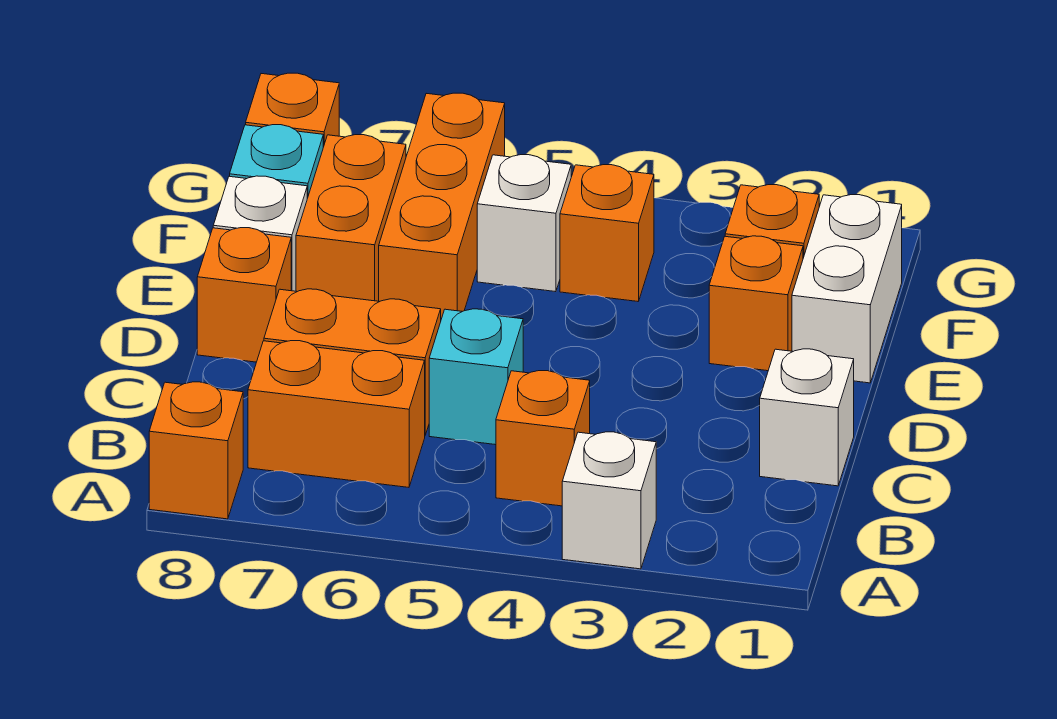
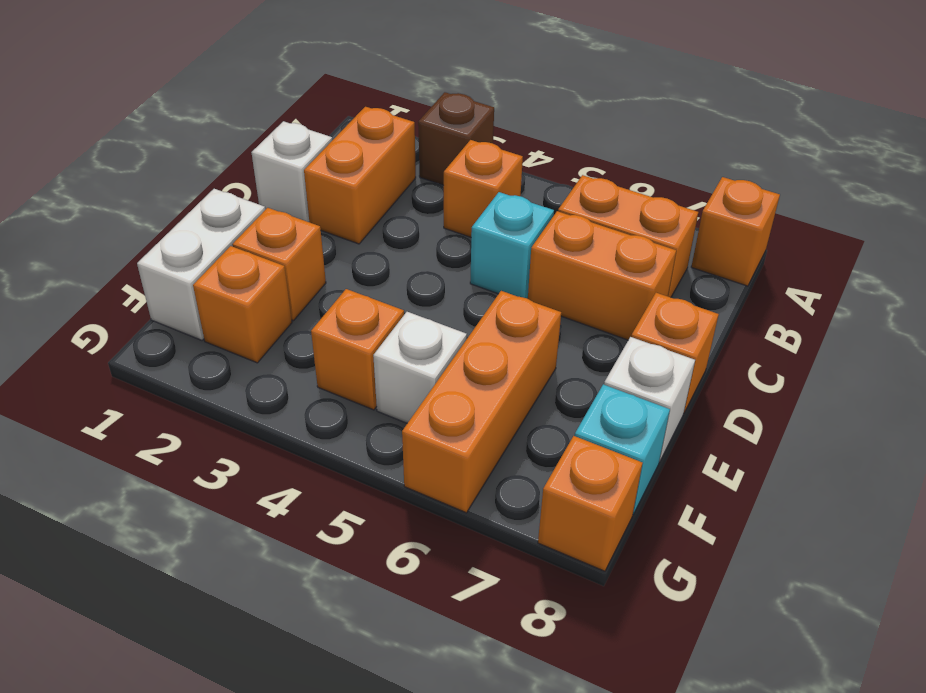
white 1x1 brick [562,432,656,569] -> brown 1x1 brick [418,92,494,185]
orange 1x2 brick [296,135,406,301] -> orange 1x2 brick moved to [304,107,416,244]

